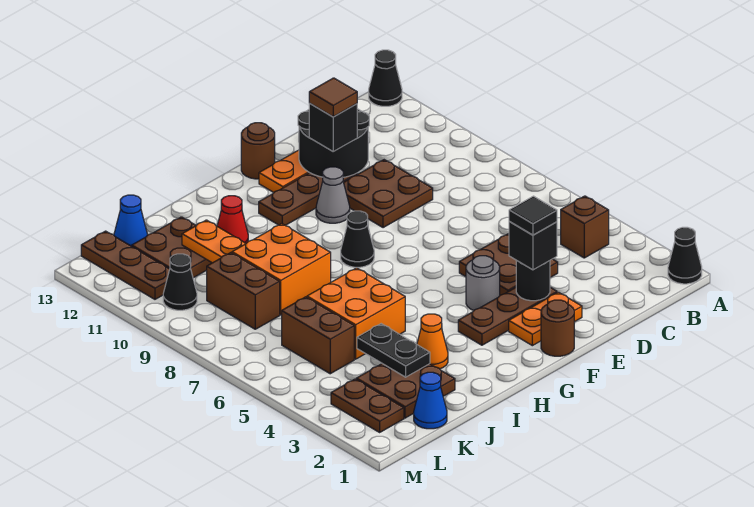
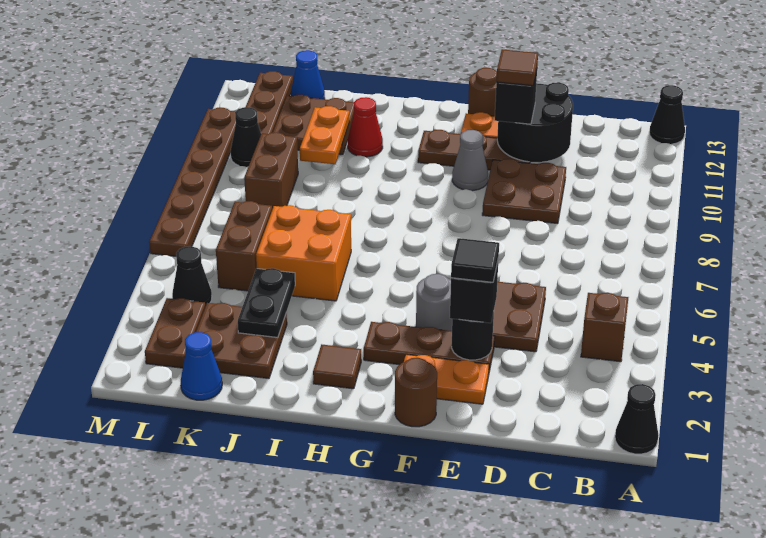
black 1x1 cone [341,211,374,267] -> black 1x1 cone moved to [172,246,212,306]
none -> brown 1x1 tile [313,344,361,389]
orange 1x1 cone [417,314,448,369] -> none
orange 2x2 brick [232,224,331,315] -> none
none -> brown 1x6 plate [149,108,236,256]

